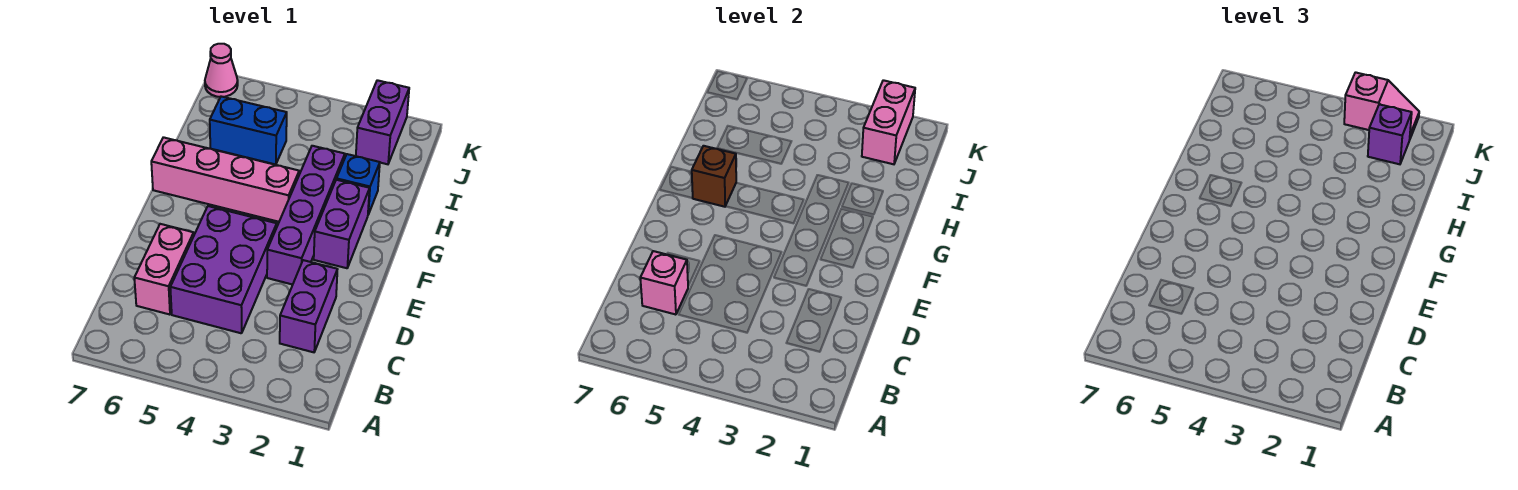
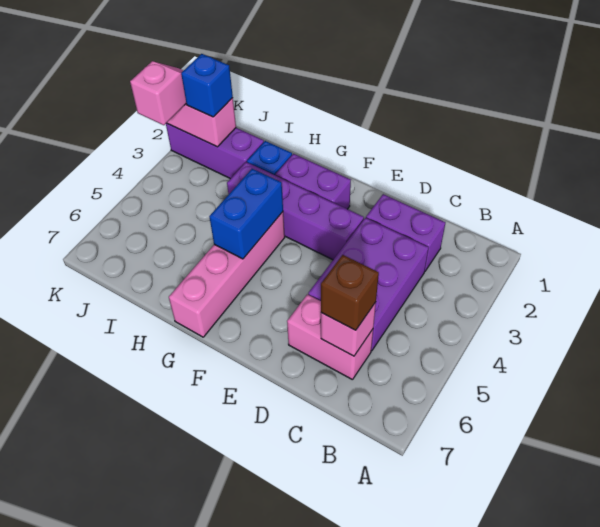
purple 2x3 brick [170,206,277,333] -> purple 2x3 brick turned to [308,218,429,351]
brown 1x1 brick [692,146,736,207] -> brown 1x1 brick moved to [321,255,379,330]
blue 1x2 brick [210,96,287,165] -> blue 1x2 brick moved to [209,169,283,259]
purple 1x2 brick [356,80,409,164] -> purple 1x3 brick [166,123,264,179]
purple 1x1 brick [1368,104,1412,164] -> blue 1x1 brick [181,54,233,117]
pink 1x1 cone [205,44,238,97] -> none

